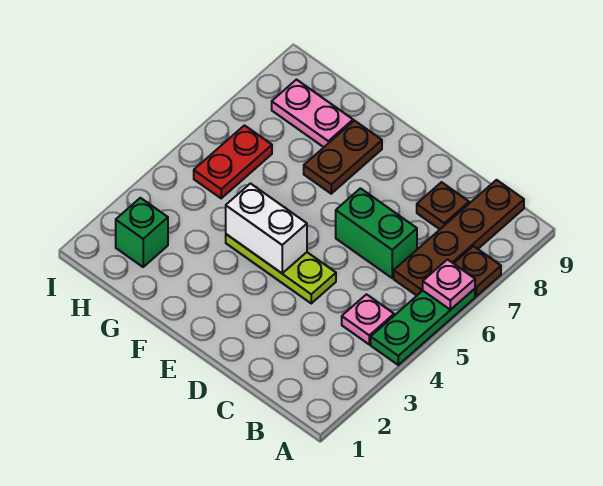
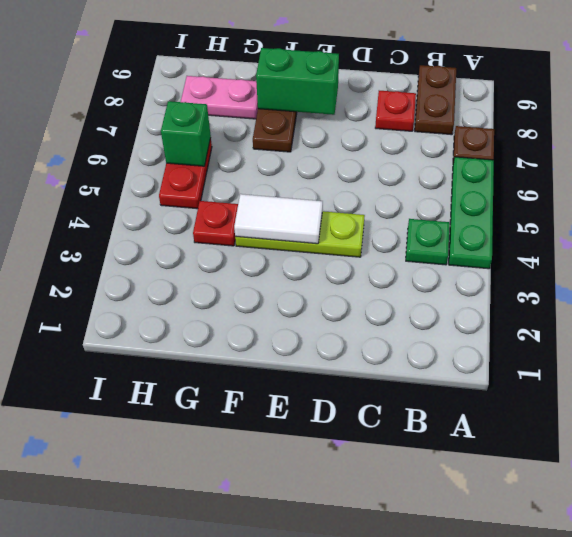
pink 1x1 plate [423,260,475,310] -> none
pink 1x1 plate [342,294,394,344] -> green 1x1 plate [406,219,450,265]
brown 1x4 plate [394,180,524,296] -> brown 1x2 plate [415,65,456,135]
green 1x2 brick [336,188,417,278] -> green 1x2 brick moved to [256,48,339,115]
brown 1x1 plate [417,182,469,229] -> red 1x1 plate [375,91,416,131]
white 1x2 brick [226,184,307,273] -> white 1x2 tile [234,194,323,244]
none -> red 1x1 plate [193,201,238,246]
green 1x1 brick [116,198,168,267] -> green 1x1 brick moved to [161,101,211,166]

